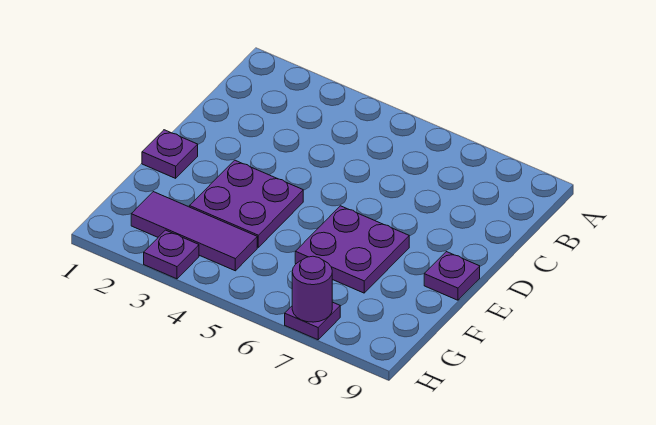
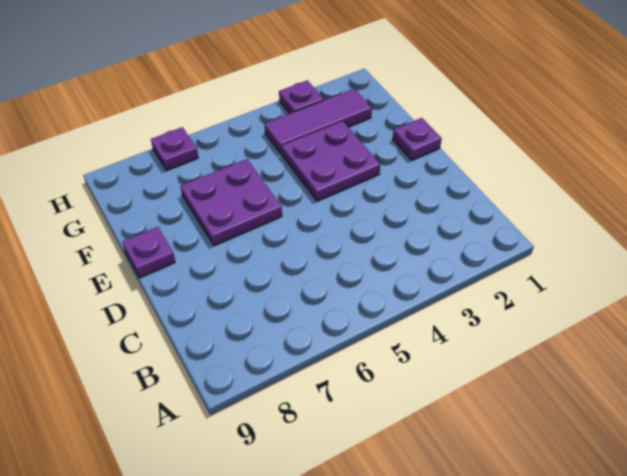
purple 1x1 round brick [292,256,332,322] -> none

